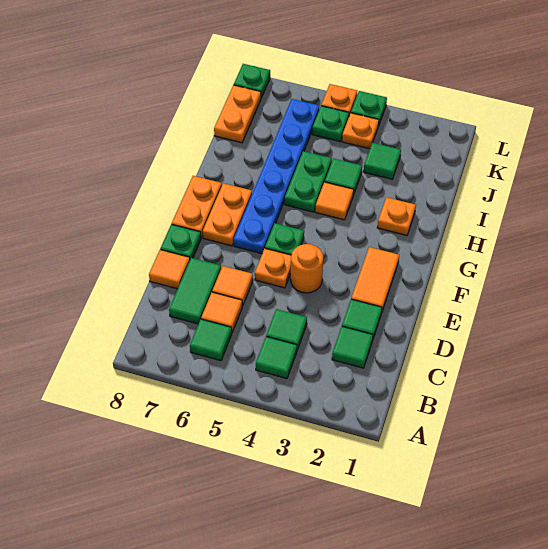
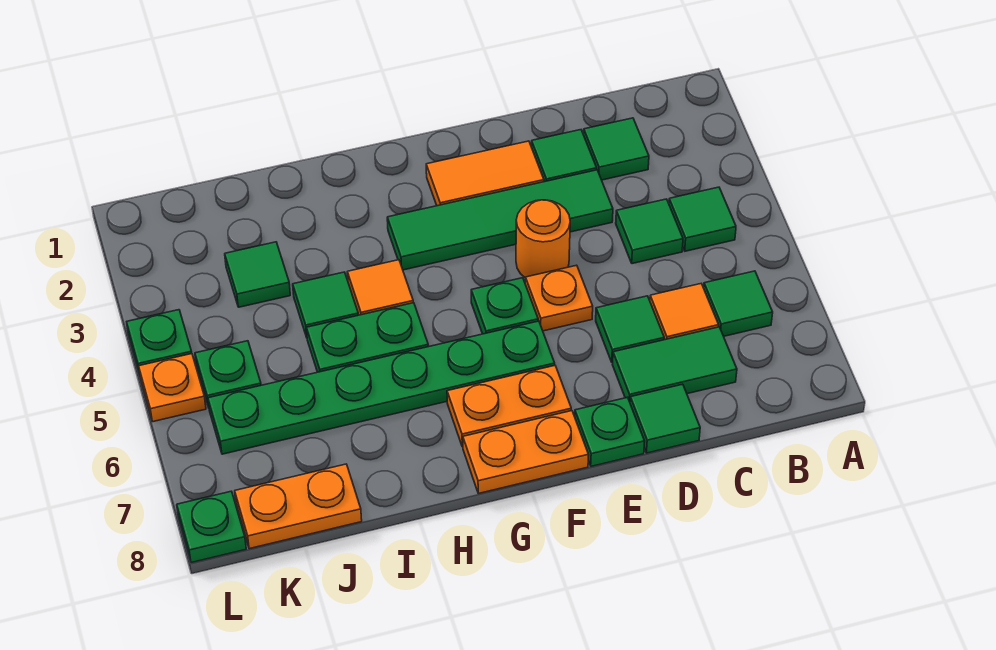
none -> green 1x4 tile [387,170,613,270]
orange 1x1 tile [212,266,253,306] -> green 1x1 tile [596,296,664,363]
orange 1x1 tile [149,250,190,289] -> green 1x1 tile [630,384,700,453]
blue 1x6 plate [234,99,319,254] -> green 1x6 plate [208,321,555,454]
orange 1x1 plate [377,197,416,236] -> none
orange 1x1 plate [342,113,379,149] -> none

